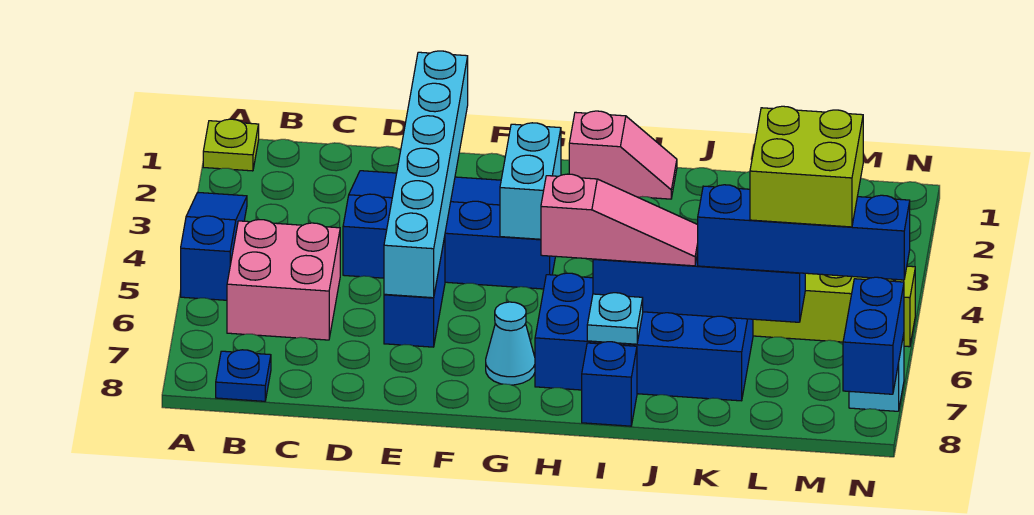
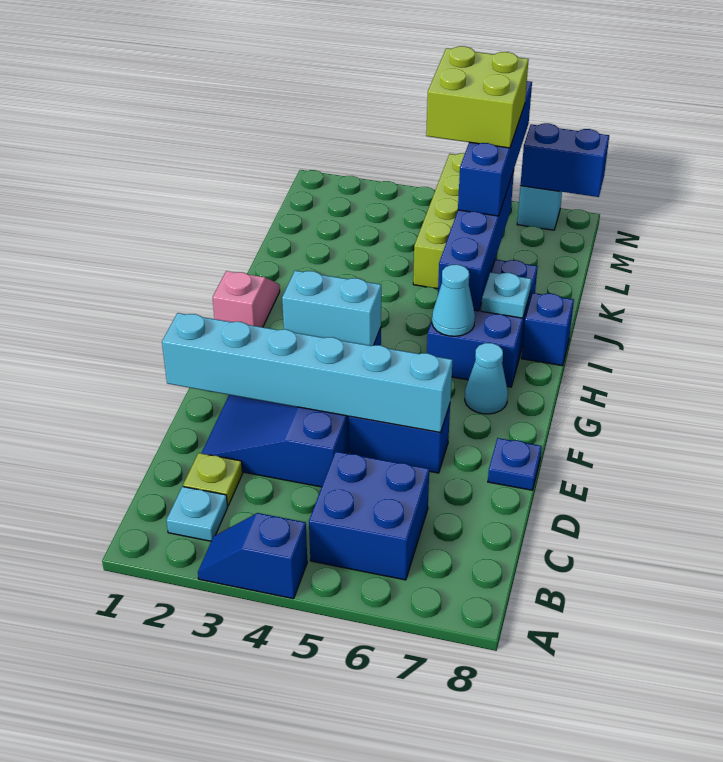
lime 1x1 plate [203,119,259,171] -> lime 1x1 plate moved to [183,453,243,506]
blue 1x3 slope [181,192,247,300] -> blue 1x2 slope [198,513,307,599]
none -> cyan 1x1 plate [166,487,228,541]
pink 2x2 brick [227,220,340,340] -> blue 2x2 brick [309,452,429,580]
blue 1x1 plate [216,350,271,401] -> blue 1x1 plate moved to [488,438,542,490]
blue 2x4 brick [535,273,753,401] -> blue 2x3 brick [427,259,538,387]
none -> cyan 1x1 cone [432,265,475,336]
pink 1x3 slope [541,174,698,266] -> none

